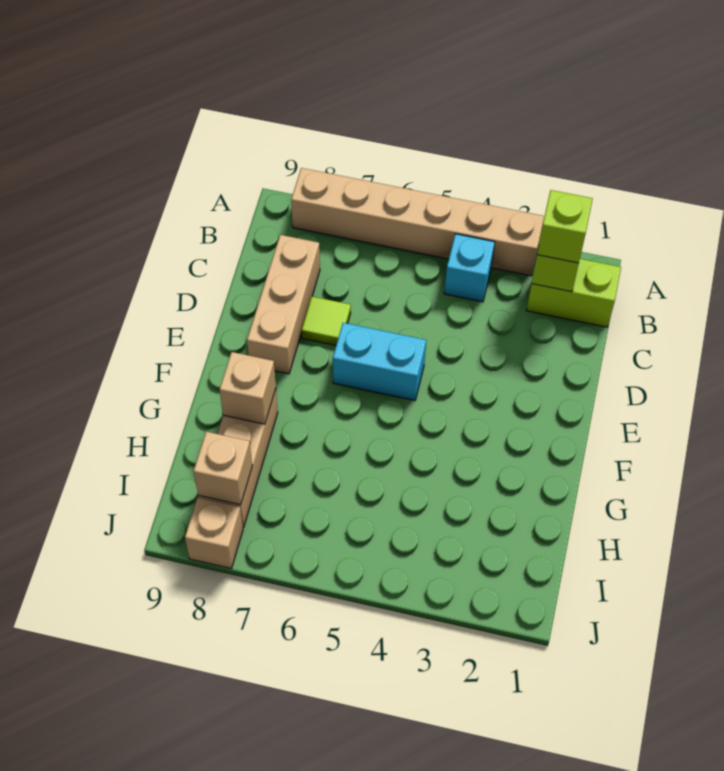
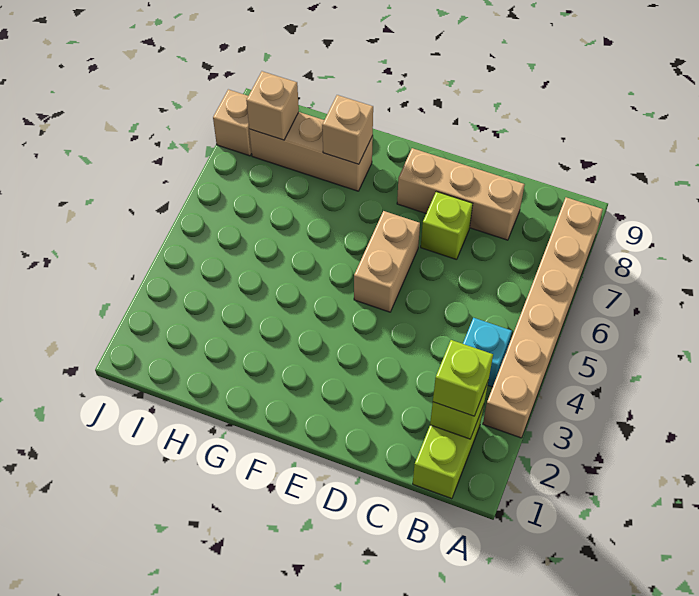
lime 1x1 tile [302,297,351,346] -> lime 1x1 brick [421,192,473,260]
cyan 1x2 brick [333,323,426,401] -> tan 1x2 brick [354,211,420,312]

